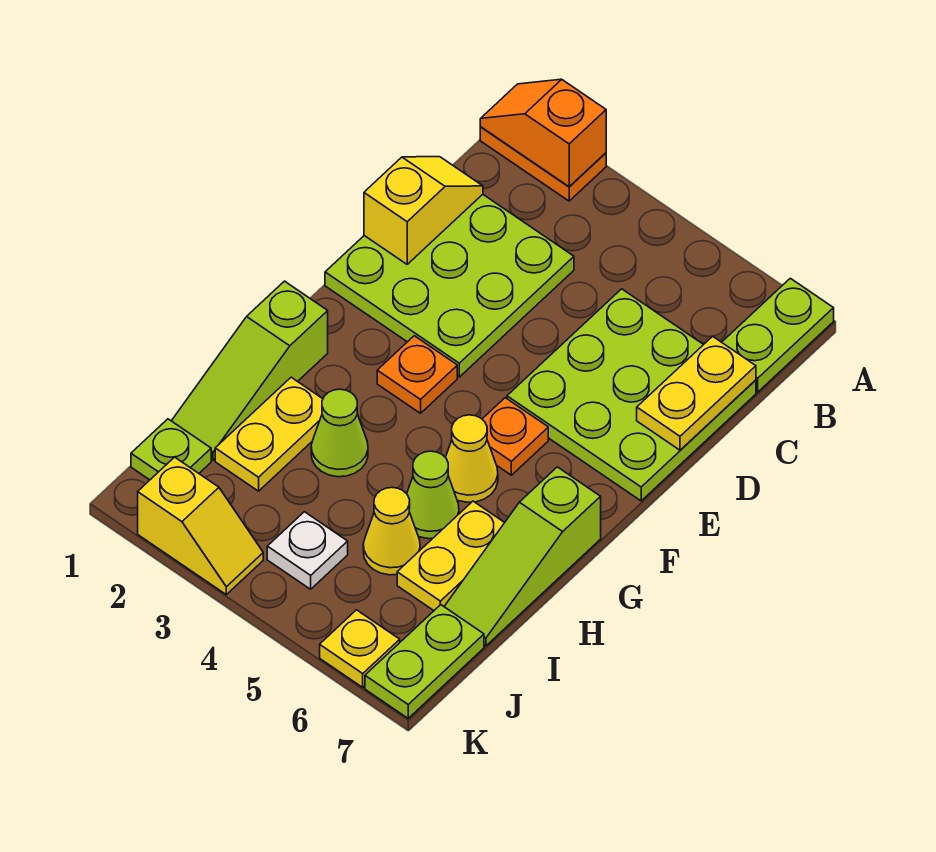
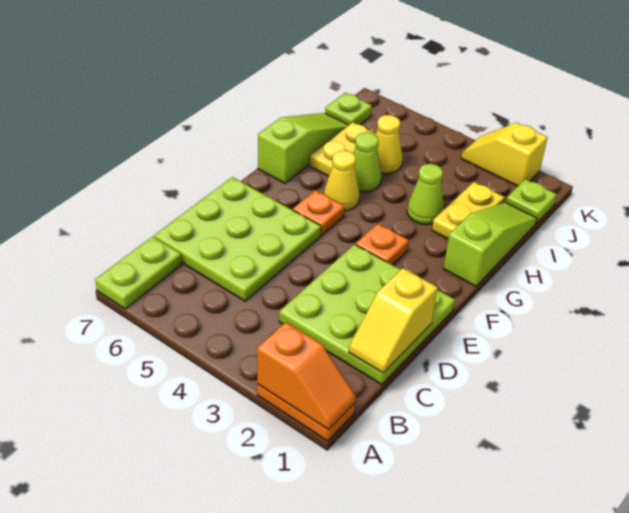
yellow 1x2 plate [637,336,756,450] -> none
white 1x1 plate [267,512,348,589] -> none
lime 1x2 plate [365,605,484,718] -> lime 1x1 plate [325,93,372,125]
yellow 1x1 plate [320,610,400,687] -> none

